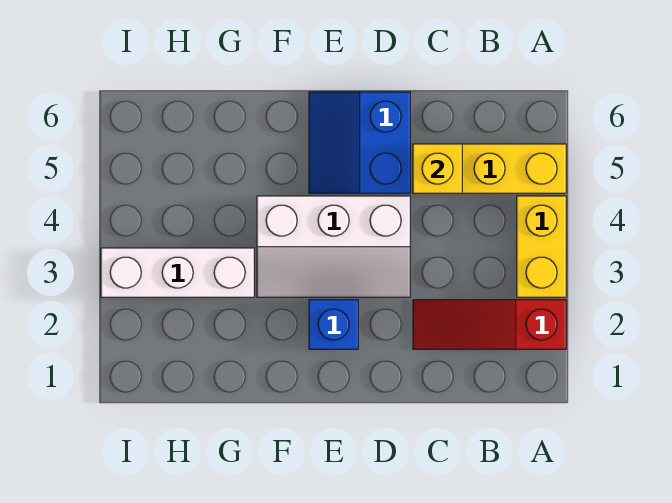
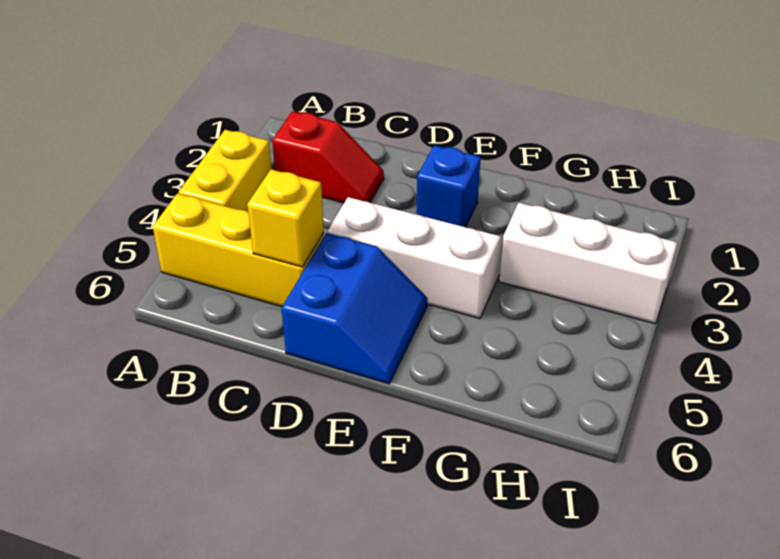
red 1x3 slope [413,300,566,349] -> red 1x2 slope [272,111,384,203]

